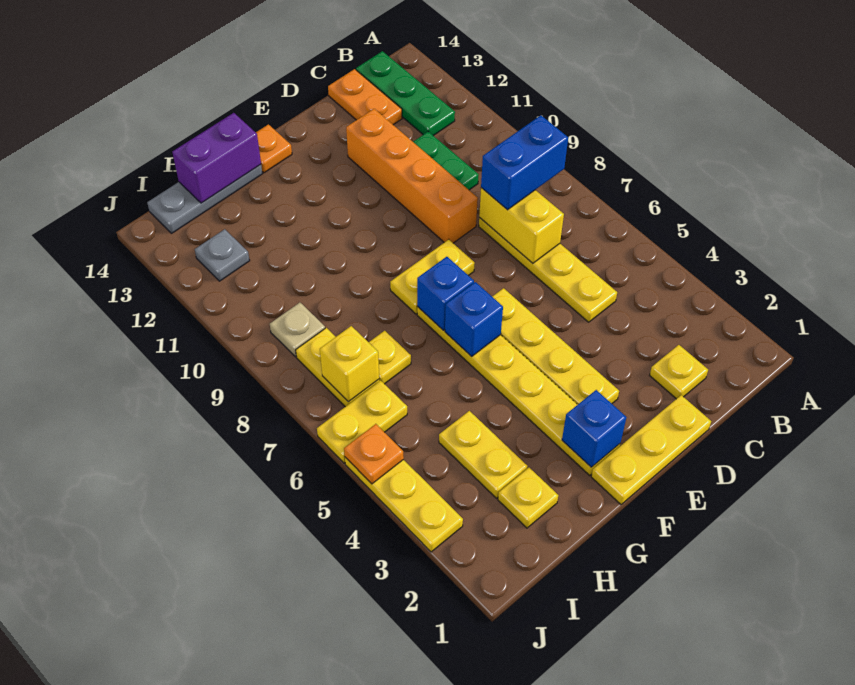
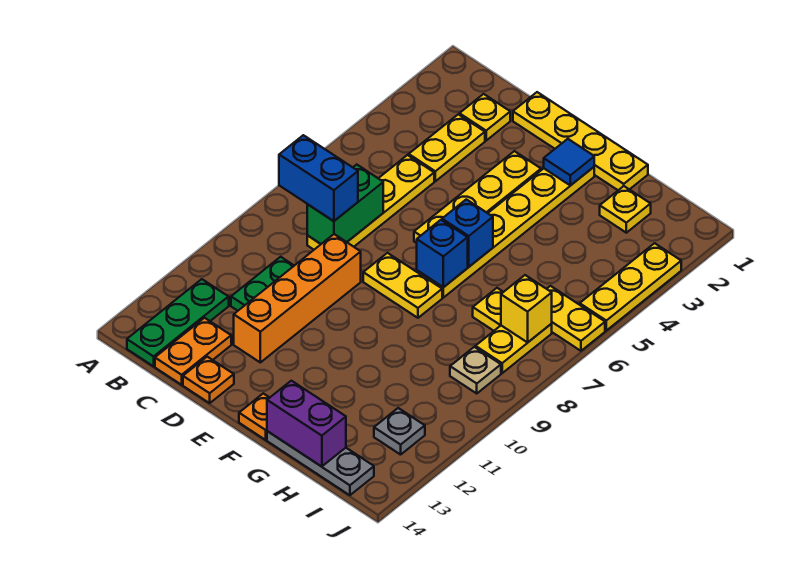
yellow 1x2 brick [479,188,564,263] -> green 1x2 brick [307,165,383,244]
yellow 1x3 plate [591,395,711,505] -> yellow 1x4 plate [513,92,648,190]
blue 1x1 brick [562,390,626,467] -> blue 1x1 tile [544,139,594,186]
yellow 1x2 plate [439,411,528,498] -> yellow 1x2 plate moved to [409,114,485,181]
orange 1x1 plate [344,424,404,484] -> orange 1x1 plate moved to [183,357,234,403]

